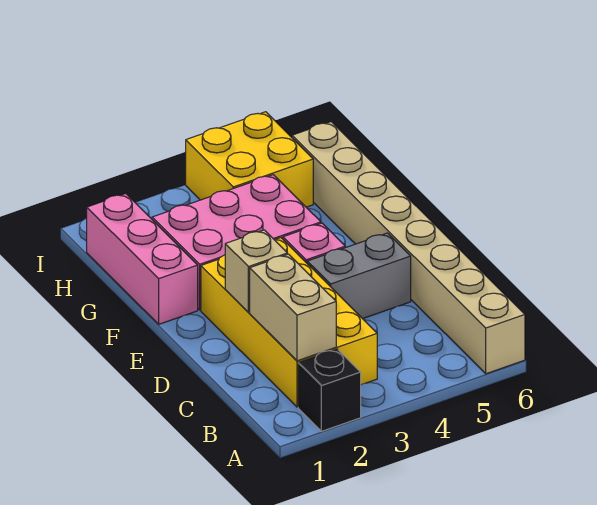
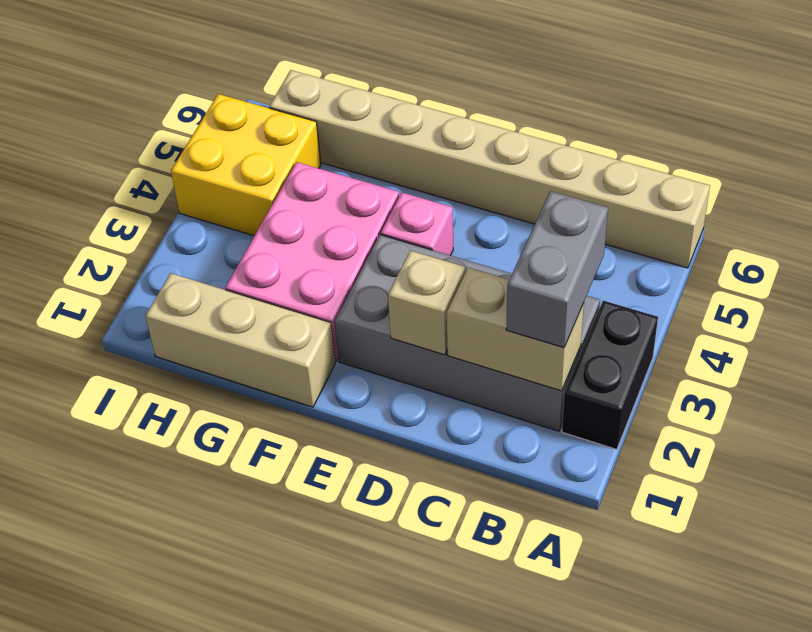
black 1x1 brick [298,349,361,431] -> black 1x2 brick [562,301,658,449]
yellow 2x4 brick [201,238,377,407] -> grey 2x4 brick [335,235,600,431]
grey 1x2 brick [307,233,411,319] -> grey 1x2 brick moved to [506,191,608,348]
pink 1x3 brick [87,194,198,324] -> tan 1x3 brick [145,273,335,407]

